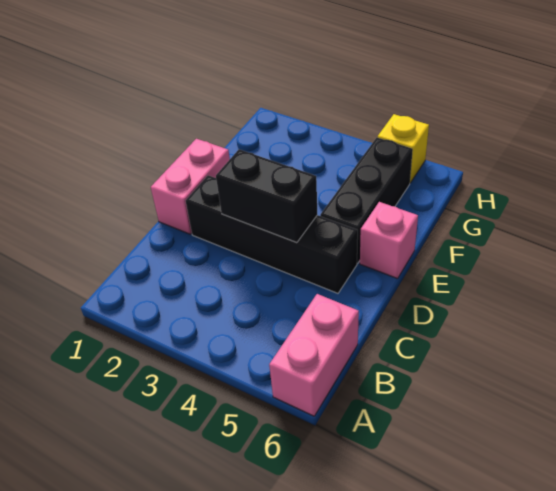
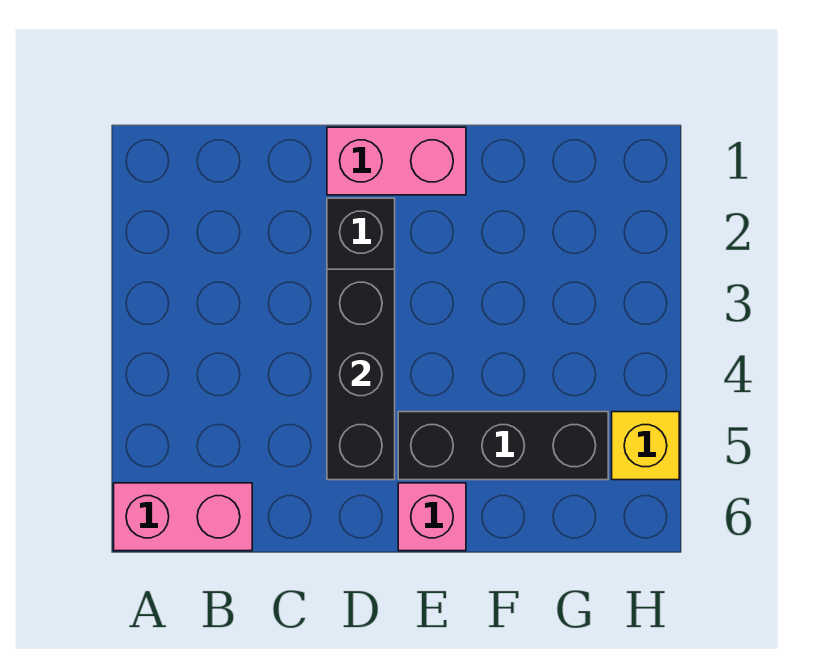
black 1x2 brick [216,149,317,243] -> black 1x3 brick [327,269,395,480]

